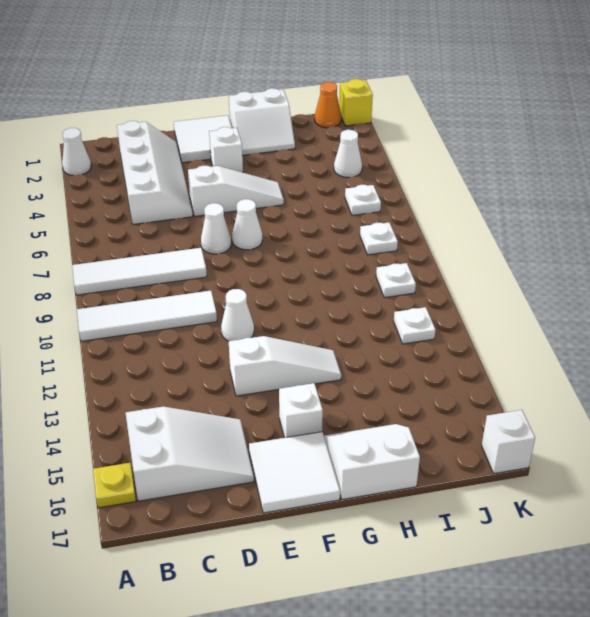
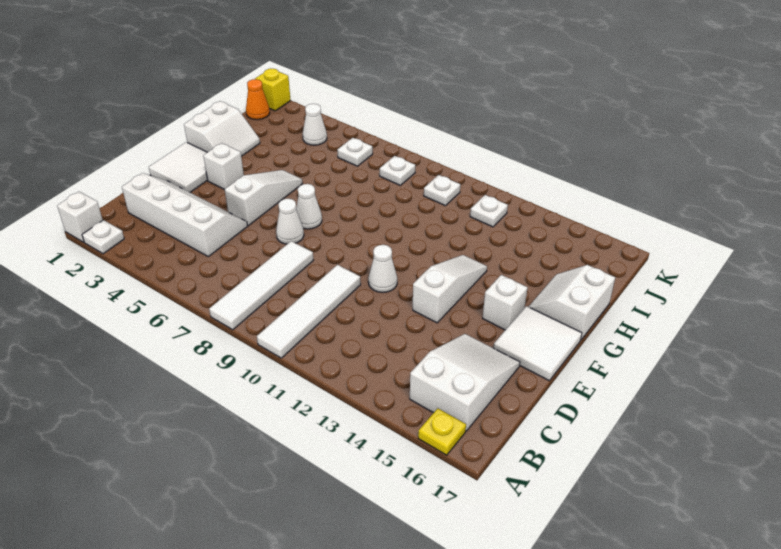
white 1x1 cone [62,128,91,176] -> white 1x1 plate [82,220,124,254]
white 1x1 brick [482,410,535,474] -> white 1x1 brick moved to [57,192,103,242]

